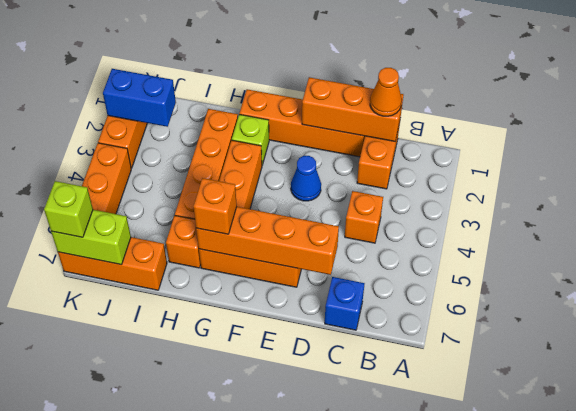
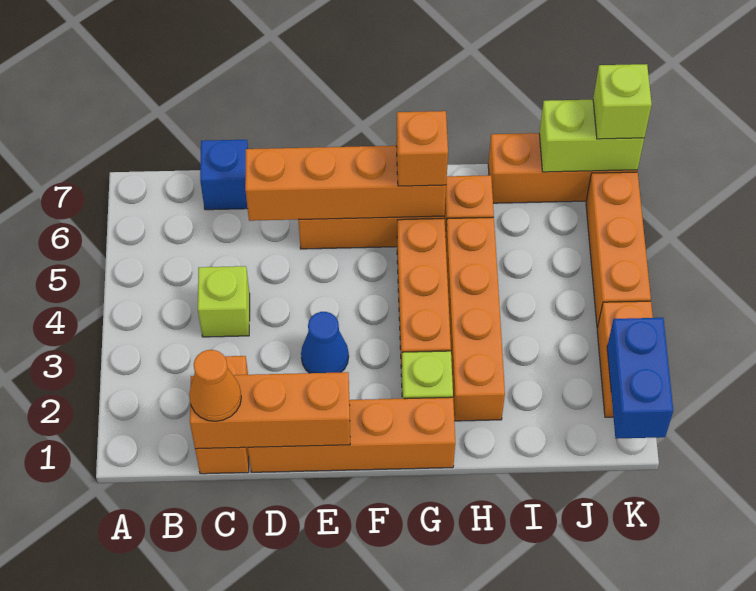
orange 1x1 brick [345,191,383,243] -> lime 1x1 brick [198,266,250,337]
blue 1x2 brick [103,69,176,127] -> blue 1x2 brick turned to [607,318,673,439]

